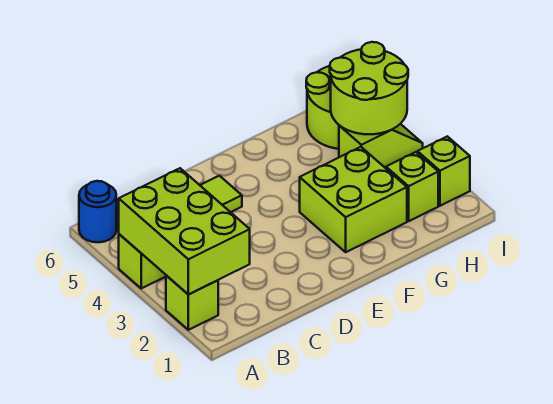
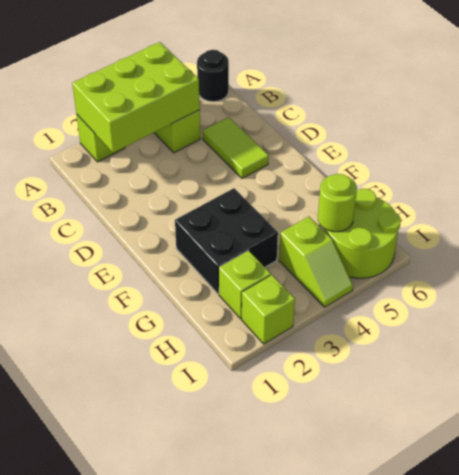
blue 1x1 round brick [79,181,116,242] -> black 1x1 round brick [197,50,229,102]
lime 2x2 brick [300,147,407,252] -> black 2x2 brick [175,188,278,294]
lime 2x2 round brick [330,42,408,134] -> lime 1x1 round brick [318,174,357,232]

